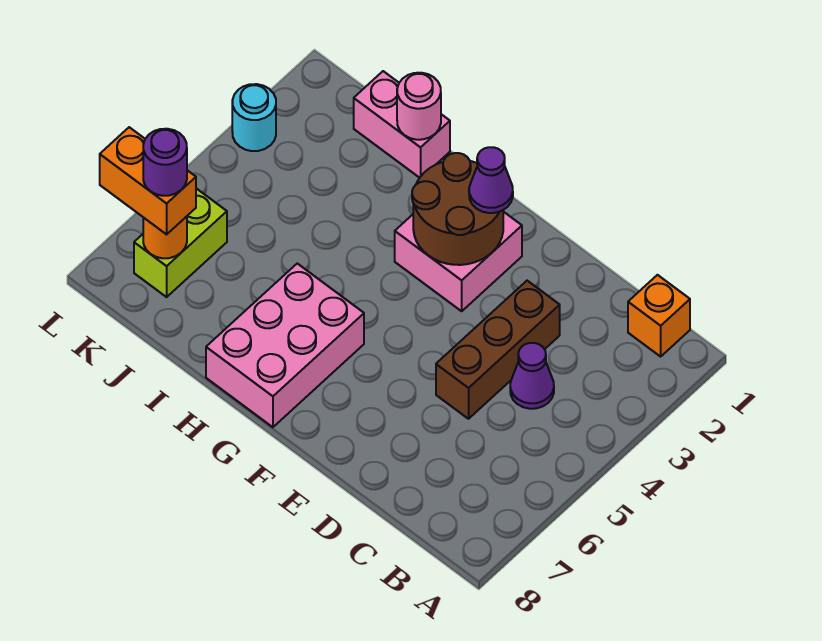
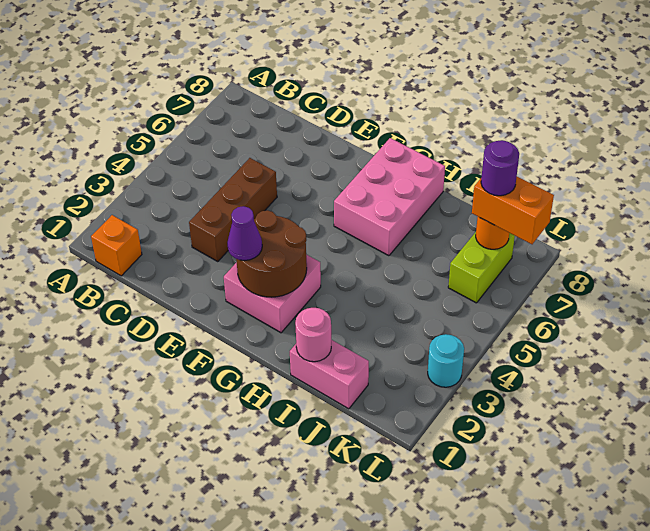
purple 1x1 cone [510,343,554,409] -> none

